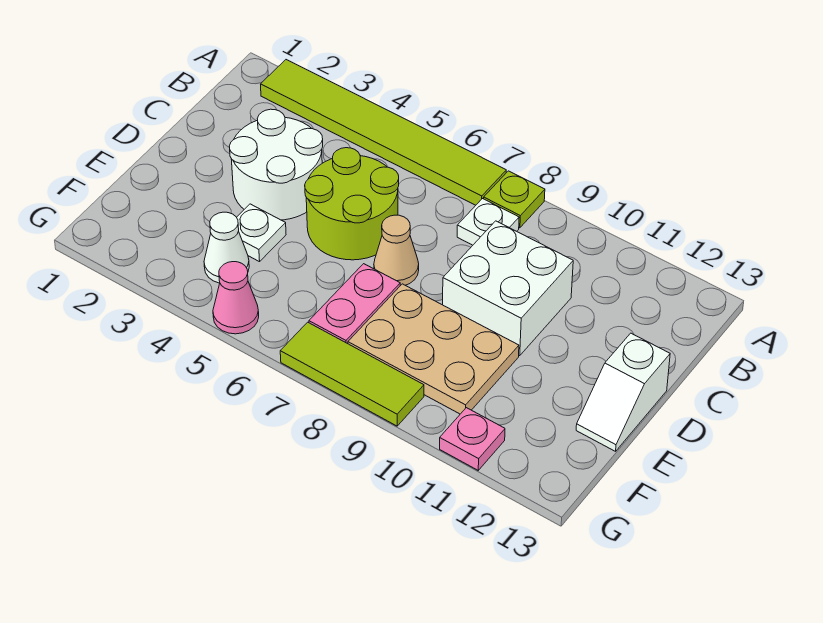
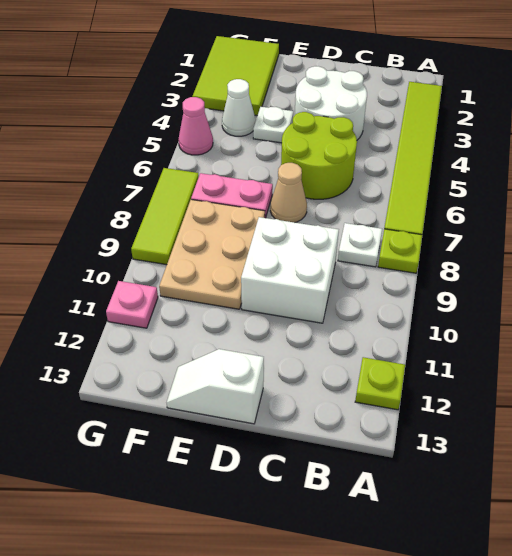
none -> lime 1x1 plate [355,357,405,410]
none -> lime 2x3 tile [192,36,279,116]

